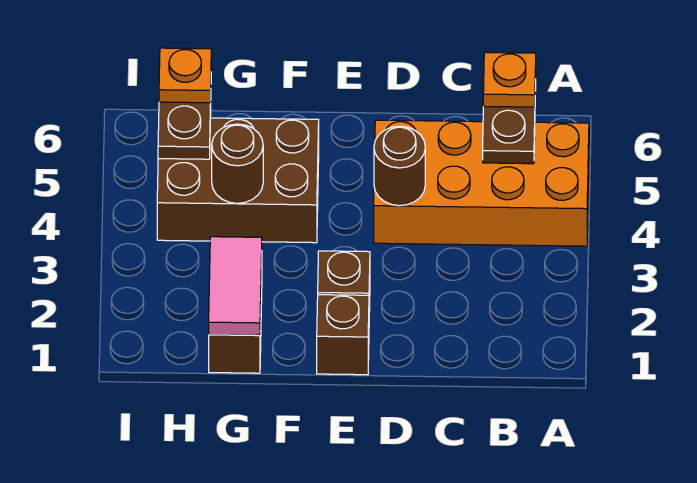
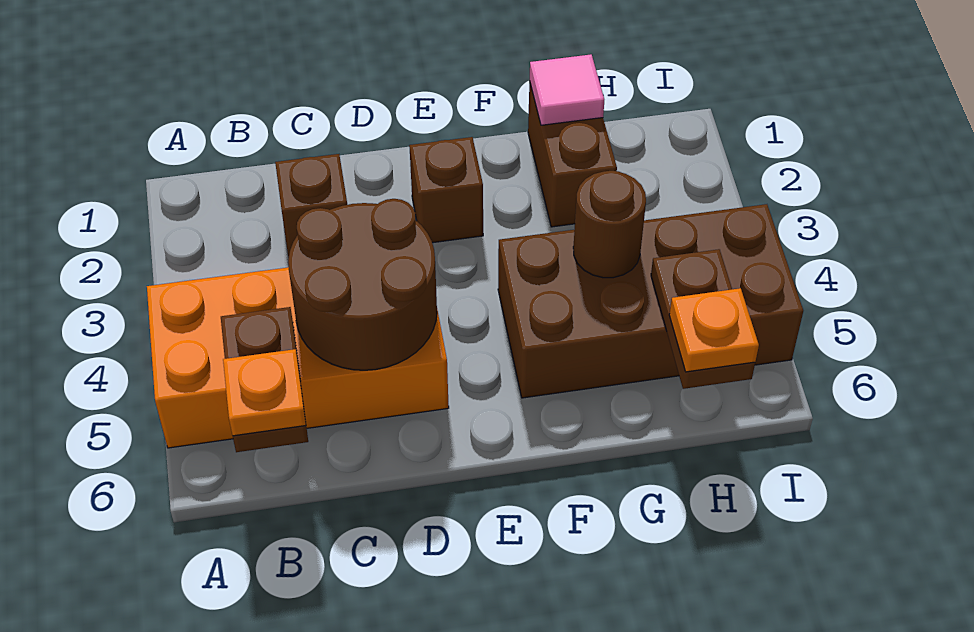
brown 1x1 round brick [374,126,425,206] -> brown 2x2 round brick [288,199,437,370]
brown 1x1 brick [317,295,369,375] -> brown 1x1 brick moved to [275,154,347,258]
brown 2x3 brick [157,118,319,243] -> brown 2x4 brick [498,204,803,398]
pink 1x2 tile [209,237,262,335] -> pink 1x1 tile [530,54,604,125]

